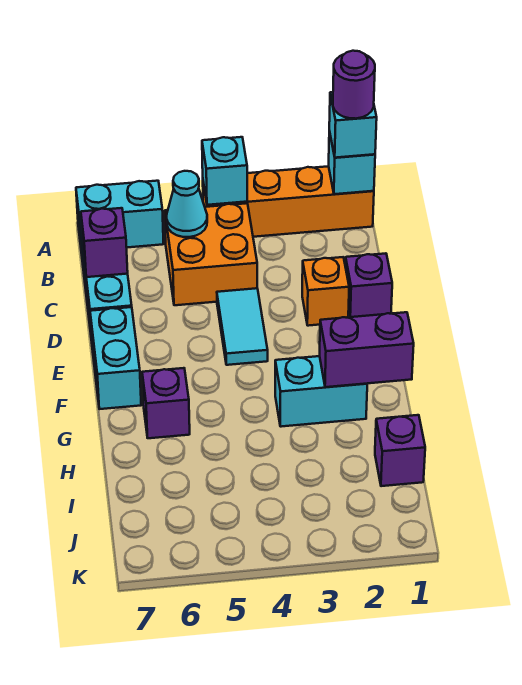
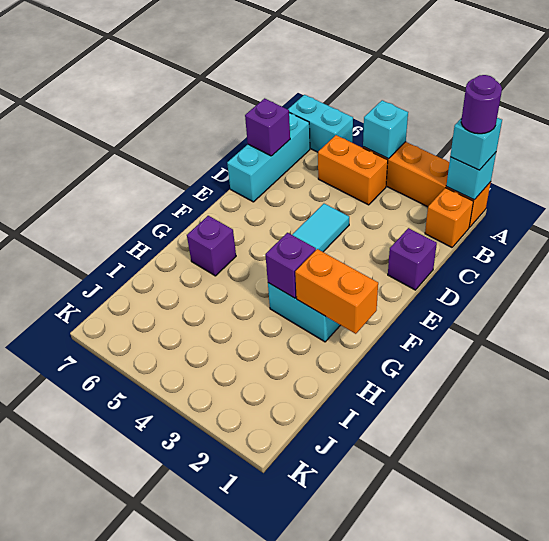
orange 2x2 brick [165,203,257,305] -> orange 1x2 brick [318,135,388,205]
cyan 1x1 cone [167,171,207,237] -> none
orange 1x1 brick [302,257,349,326] -> orange 1x1 brick moved to [425,188,473,247]
cyan 1x2 brick [90,307,141,409] -> none
purple 1x2 brick [320,312,414,387] -> orange 1x2 brick [295,249,378,334]
purple 1x1 brick [375,415,425,486] -> purple 1x1 brick moved to [265,233,316,298]

